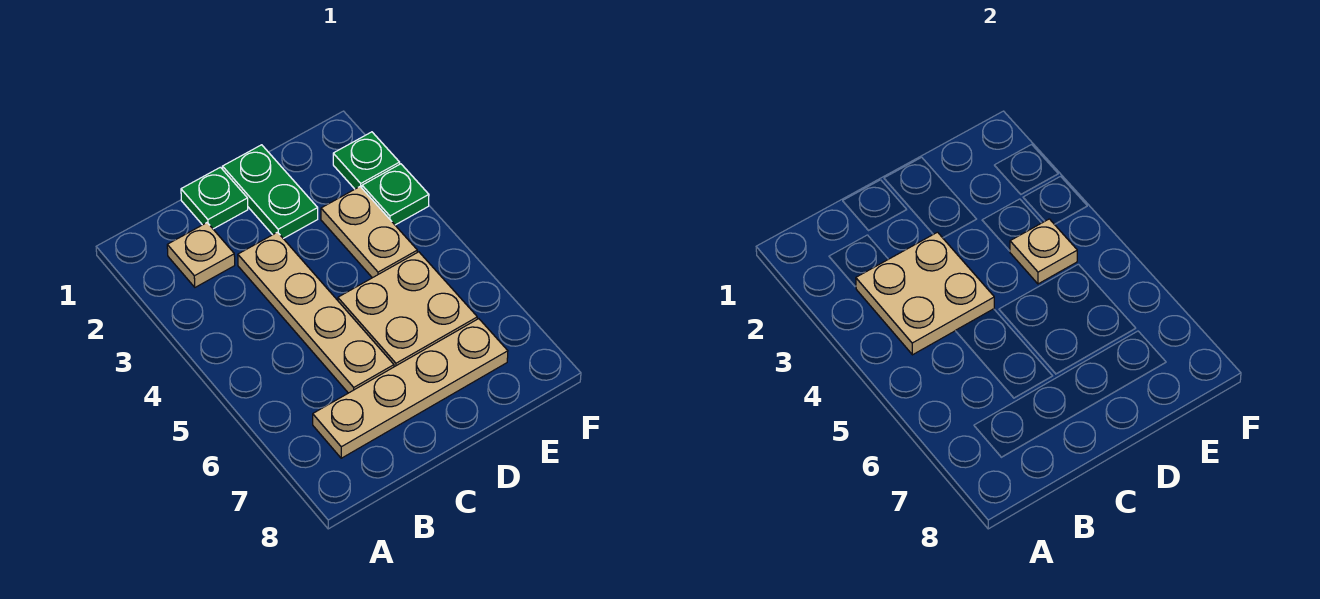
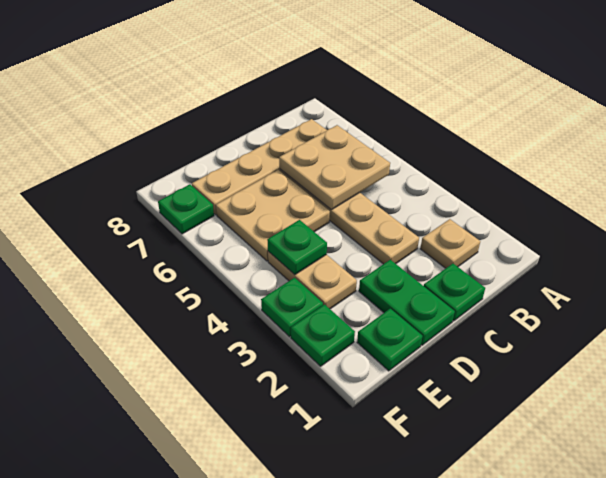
tan 2x2 plate [856,232,994,355] -> tan 2x2 plate moved to [279,125,390,210]
none -> green 1x1 plate [357,309,423,371]
tan 1x1 plate [1010,219,1077,284] -> green 1x1 plate [267,220,327,275]
none -> green 1x1 plate [158,184,214,234]

